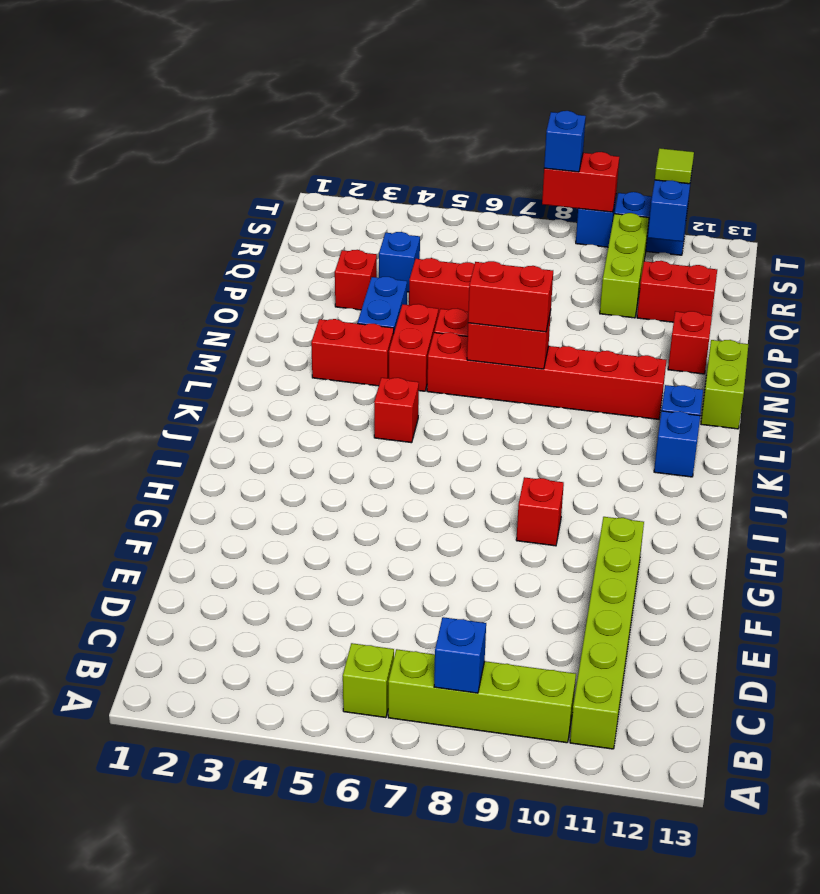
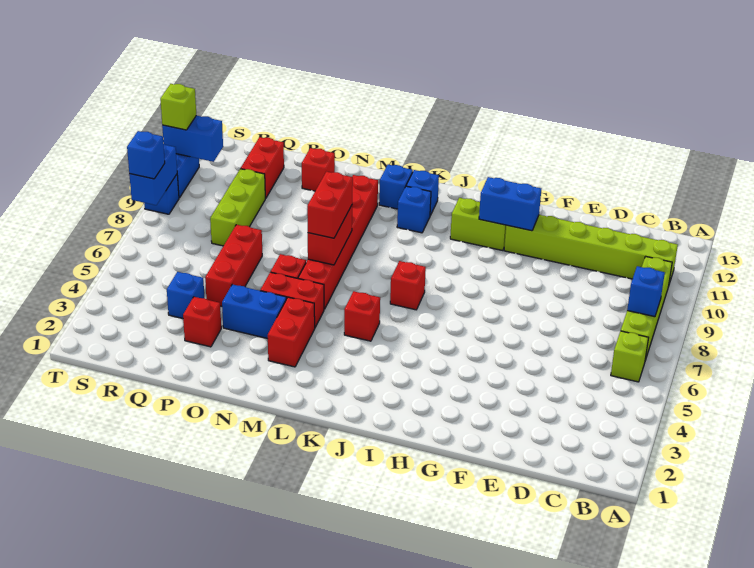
none -> blue 1x2 brick [479,177,541,231]
red 1x1 brick [516,477,564,546] -> red 1x1 brick moved to [390,261,426,310]
none -> blue 1x1 brick [397,186,431,233]
lime 1x2 brick [701,340,748,429] -> lime 1x2 brick moved to [450,198,506,251]
lime 1x3 brick [600,213,649,318] -> lime 1x3 brick turned to [210,169,265,246]
red 1x2 brick [542,152,619,212] -> blue 1x2 brick [129,144,177,205]
lime 1x1 tile [655,148,694,184] -> lime 1x1 brick [160,84,196,130]

